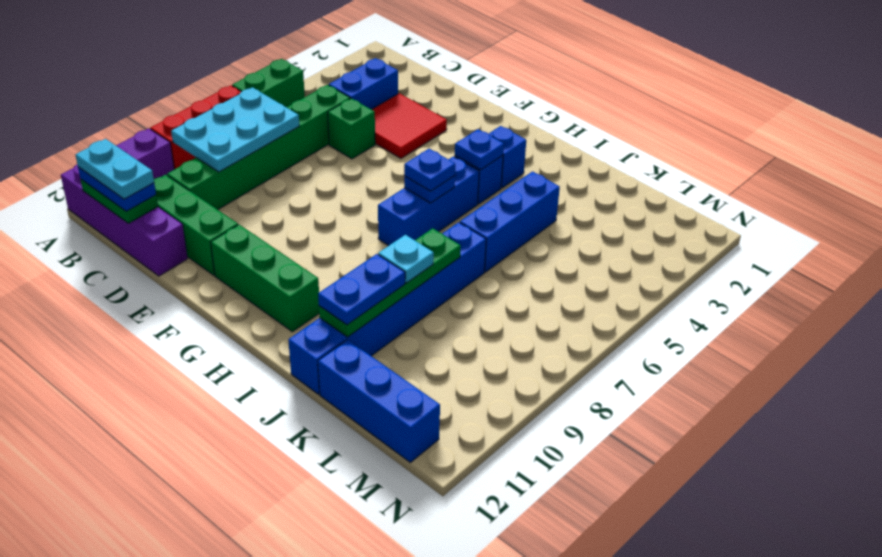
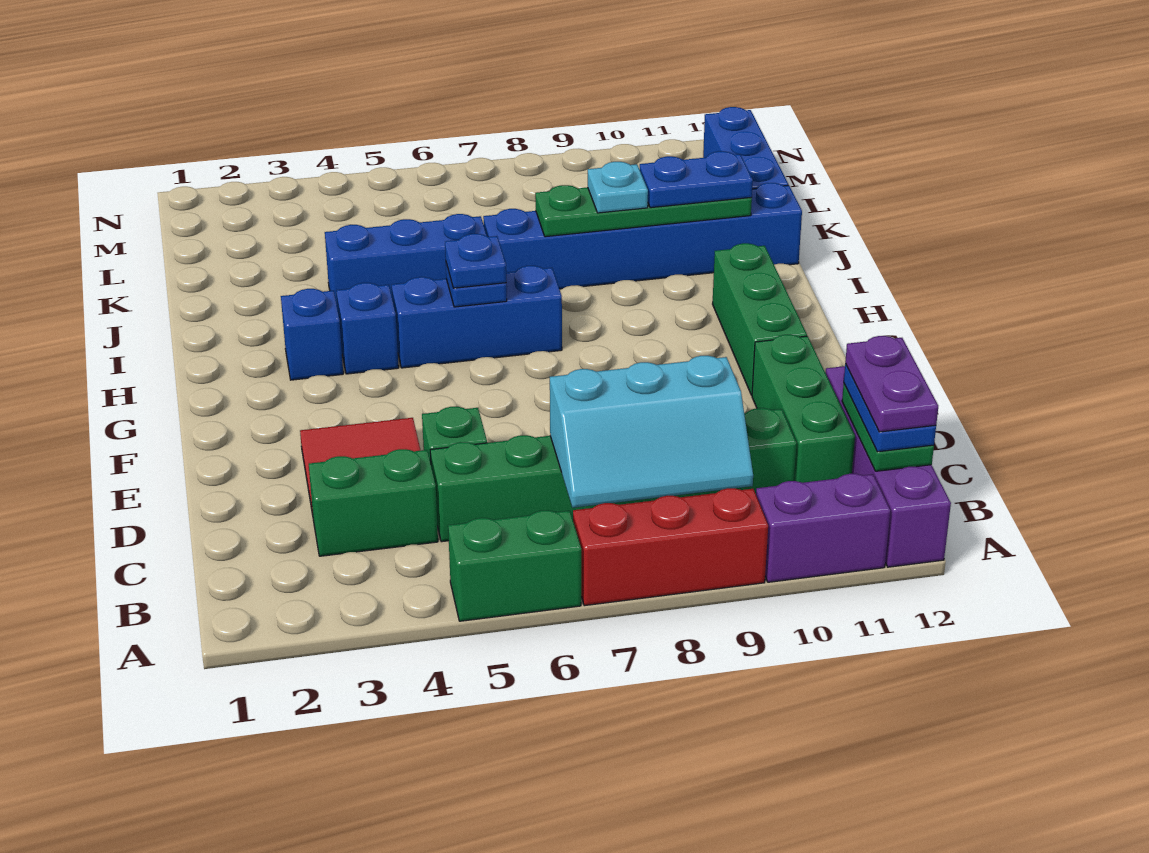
cyan 2x3 plate [171,87,299,172] -> cyan 2x3 slope [550,356,753,508]
cyan 1x2 plate [76,139,154,199] -> purple 1x2 plate [845,336,938,432]
blue 1x2 brick [329,58,398,110] -> green 1x2 brick [309,449,438,556]
blue 1x1 plate [455,129,504,170] -> none

